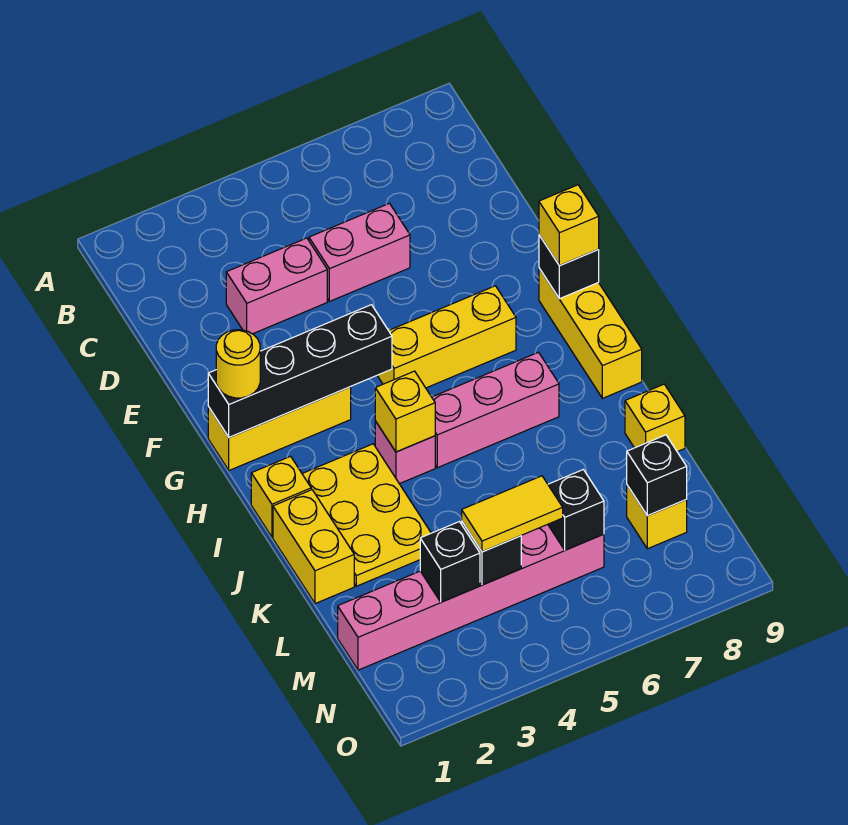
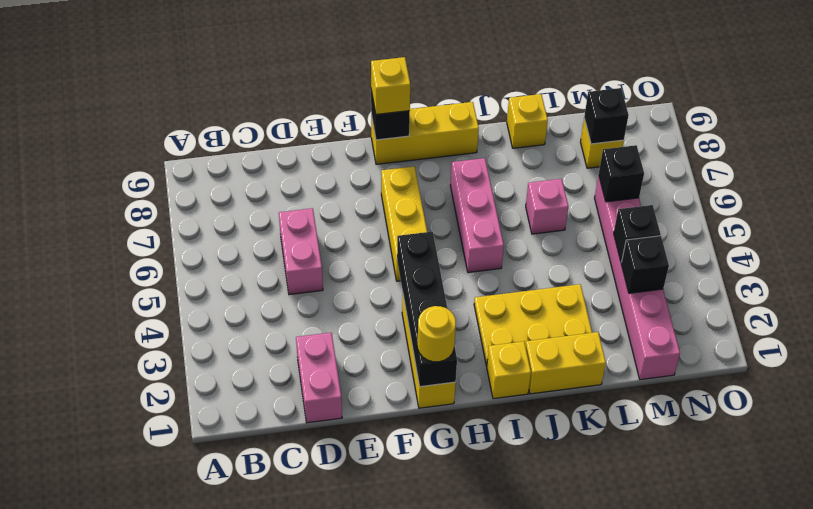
pink 1x2 brick [226,238,327,334] -> pink 1x2 brick moved to [296,333,342,423]
pink 1x1 brick [375,421,435,484] -> pink 1x1 brick moved to [526,179,568,234]
yellow 1x1 brick [375,371,435,452] -> none
yellow 1x2 tile [462,476,563,552] -> none

